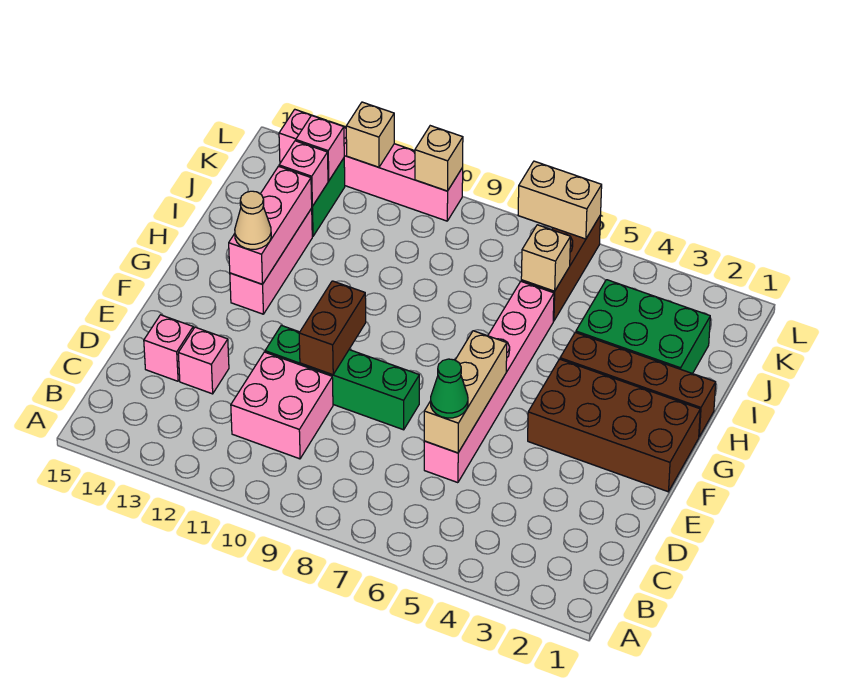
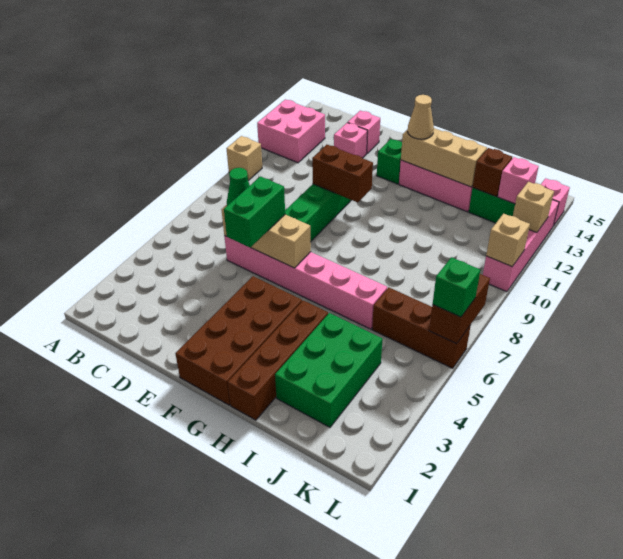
pink 2x2 brick [231,352,333,459] -> pink 2x2 brick moved to [257,100,325,163]
none -> green 1x2 brick [224,176,285,248]
none -> green 1x1 brick [377,139,402,184]
pink 1x3 brick [229,166,312,284] -> tan 1x3 brick [401,128,487,187]
tan 1x1 brick [521,225,571,291] -> tan 1x1 brick moved to [227,136,262,181]
pink 1x1 brick [279,141,328,206] -> brown 1x1 brick [473,148,512,196]
tan 1x2 brick [518,161,602,239] -> brown 1x2 brick [429,274,490,344]
none -> green 1x1 brick [433,257,480,317]

